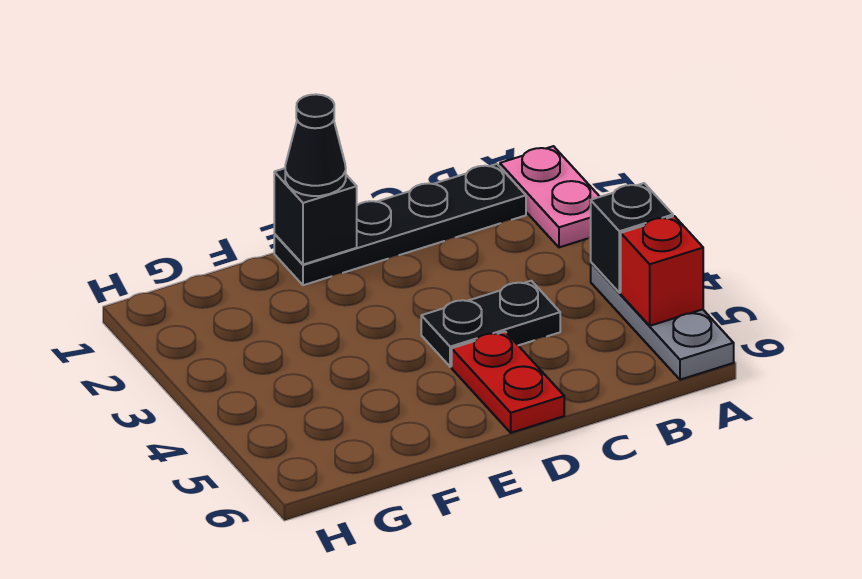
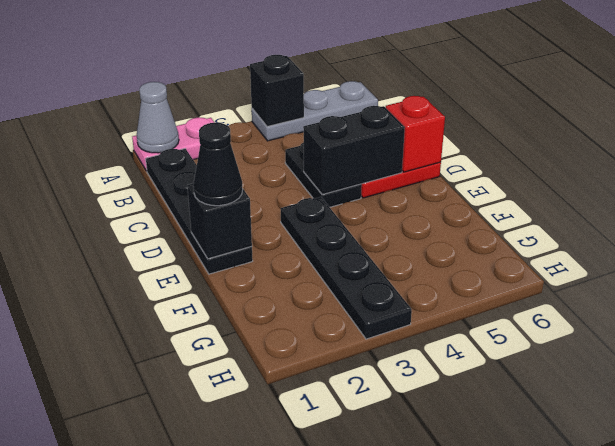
none -> grey 1x1 cone [137,82,179,153]
red 1x1 brick [621,216,703,326] -> red 1x1 brick moved to [386,96,445,172]
none -> black 1x2 brick [303,106,405,194]
none -> black 1x4 plate [281,197,412,339]

